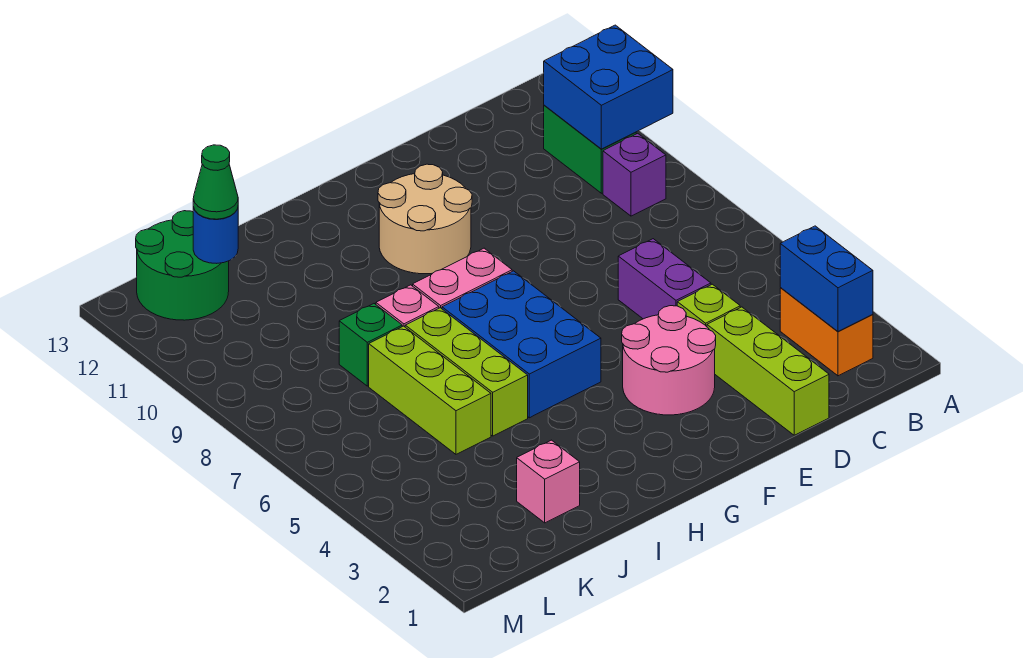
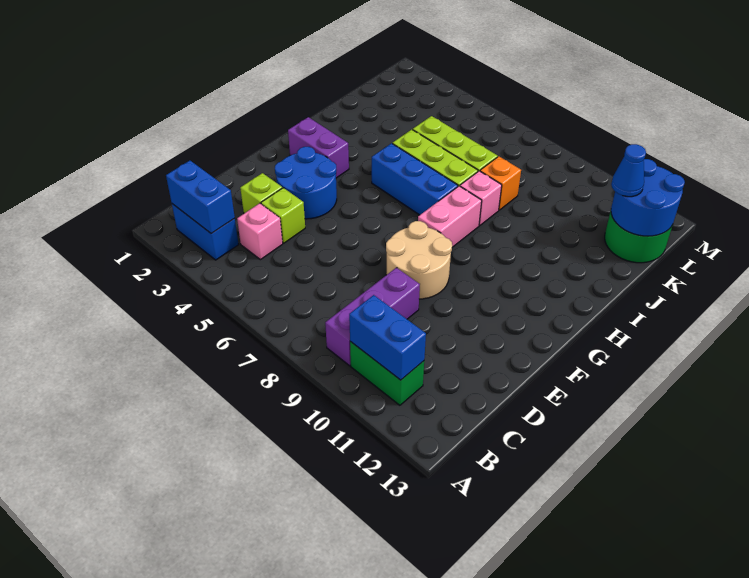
blue 2x2 brick [544,25,673,149] -> blue 1x2 brick [349,295,426,380]
orange 1x2 brick [780,288,873,376] -> blue 1x2 brick [172,204,239,260]
purple 1x1 brick [603,133,666,216] -> purple 1x3 brick [325,268,420,366]
lime 1x3 brick [707,307,829,435] -> lime 1x1 brick [240,173,282,213]
purple 1x2 brick [618,239,711,319] -> purple 1x2 brick moved to [288,117,349,178]
pink 2x2 round brick [622,306,716,415] -> blue 2x2 round brick [275,147,337,219]
tan 2x2 round brick [378,164,472,274] -> tan 2x2 round brick moved to [386,221,452,299]
blue 2x3 brick [442,271,601,418] -> blue 1x3 brick [372,143,458,215]
pink 1x1 brick [517,440,580,523] -> pink 1x1 brick moved to [237,203,283,260]
green 1x1 brick [339,304,402,386] -> orange 1x1 brick [480,156,521,210]
blue 1x1 round brick [193,207,238,263] -> blue 2x2 round brick [611,159,685,236]
green 1x1 cone [193,145,238,219] -> blue 1x1 cone [611,144,646,197]

